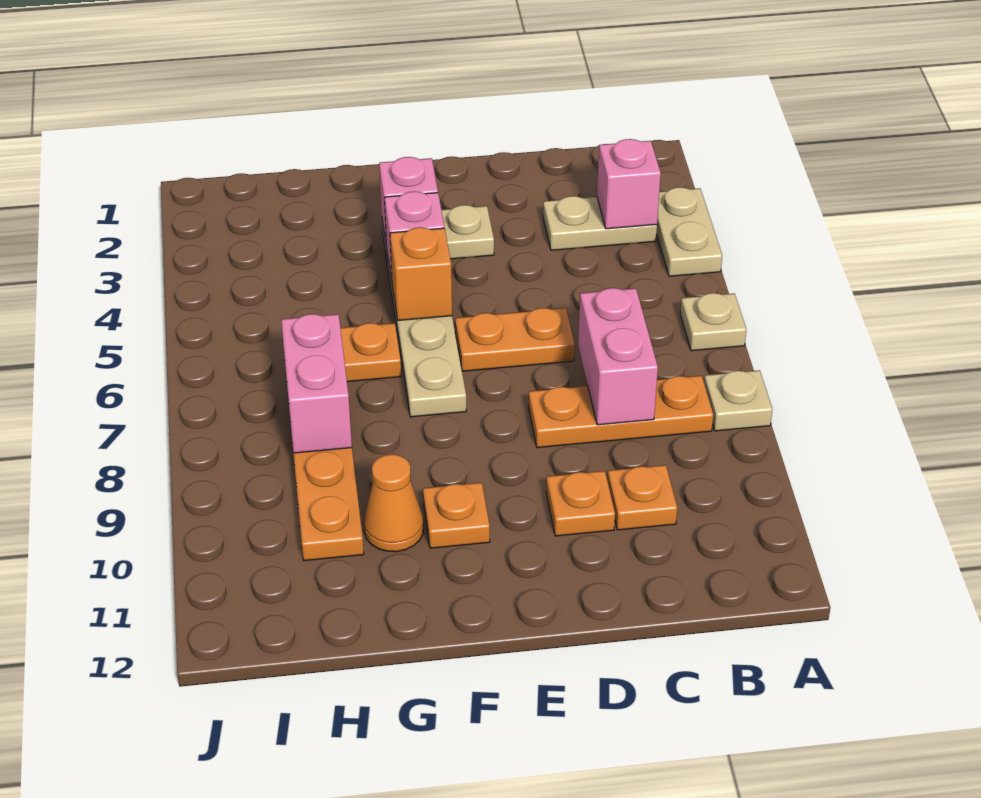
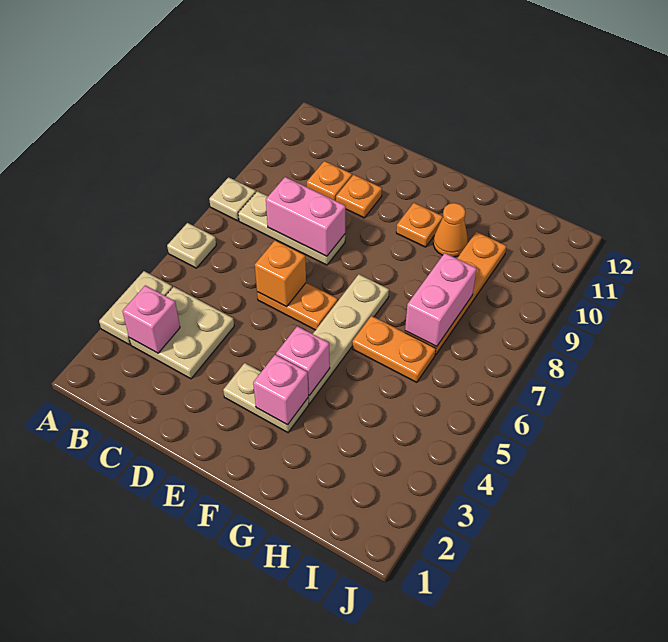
tan 1x2 plate [543,196,657,250] -> tan 2x2 plate [129,287,234,379]
orange 1x3 plate [528,376,713,448] -> tan 1x3 plate [238,191,345,265]
pink 1x2 brick [578,288,658,425] -> pink 1x2 brick turned to [266,177,346,256]
orange 1x1 brick [390,227,452,320] -> orange 1x1 brick moved to [255,240,306,307]

